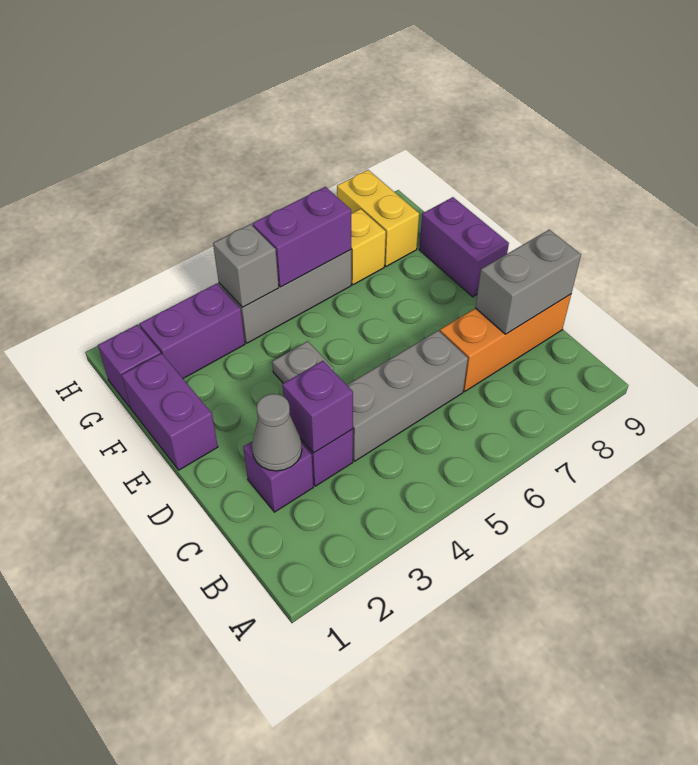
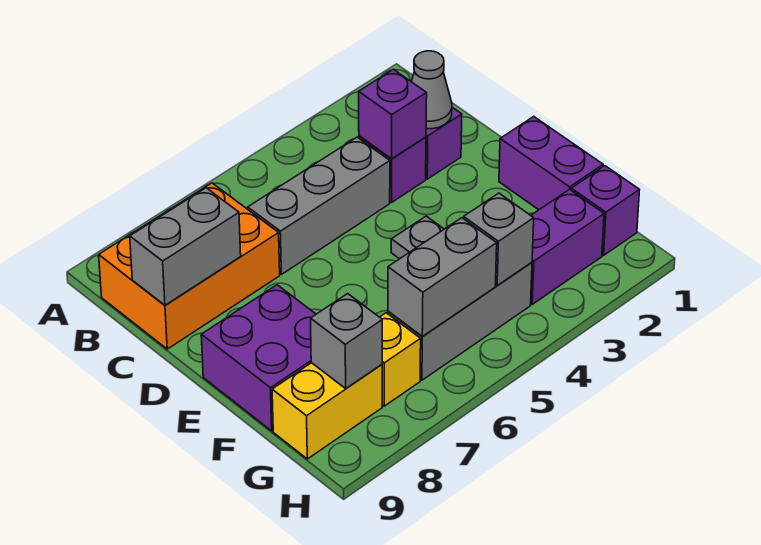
orange 1x3 brick [440,294,571,391] -> orange 2x3 brick [99,183,280,349]
purple 1x2 brick [419,197,509,297] -> purple 2x2 brick [201,285,316,431]
purple 1x2 brick [252,187,351,287] -> grey 1x2 brick [388,218,497,336]
yellow 1x2 brick [337,170,419,266] -> yellow 1x2 brick turned to [272,363,382,459]
none -> grey 1x1 brick [311,294,382,388]

